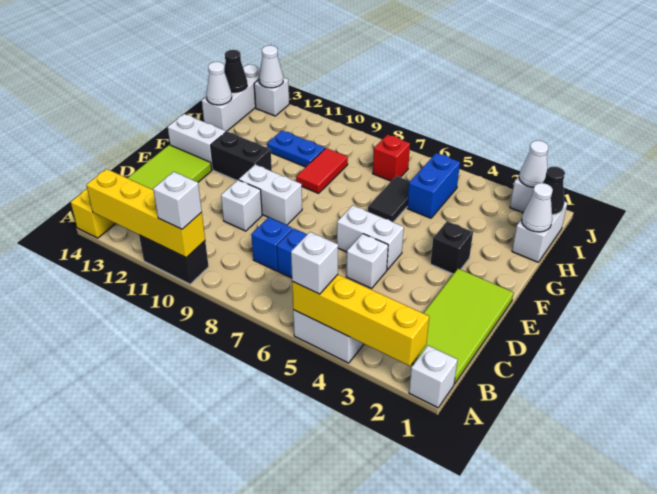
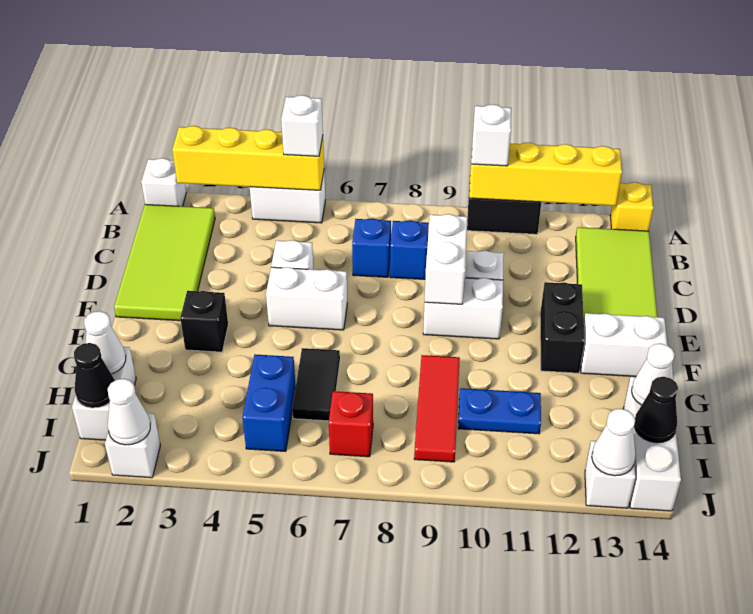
none -> white 1x2 brick [425,214,467,304]
black 1x2 brick [211,132,272,181] -> black 1x2 brick turned to [540,282,585,373]
red 1x2 tile [296,148,348,193] -> red 1x3 tile [414,355,460,462]

